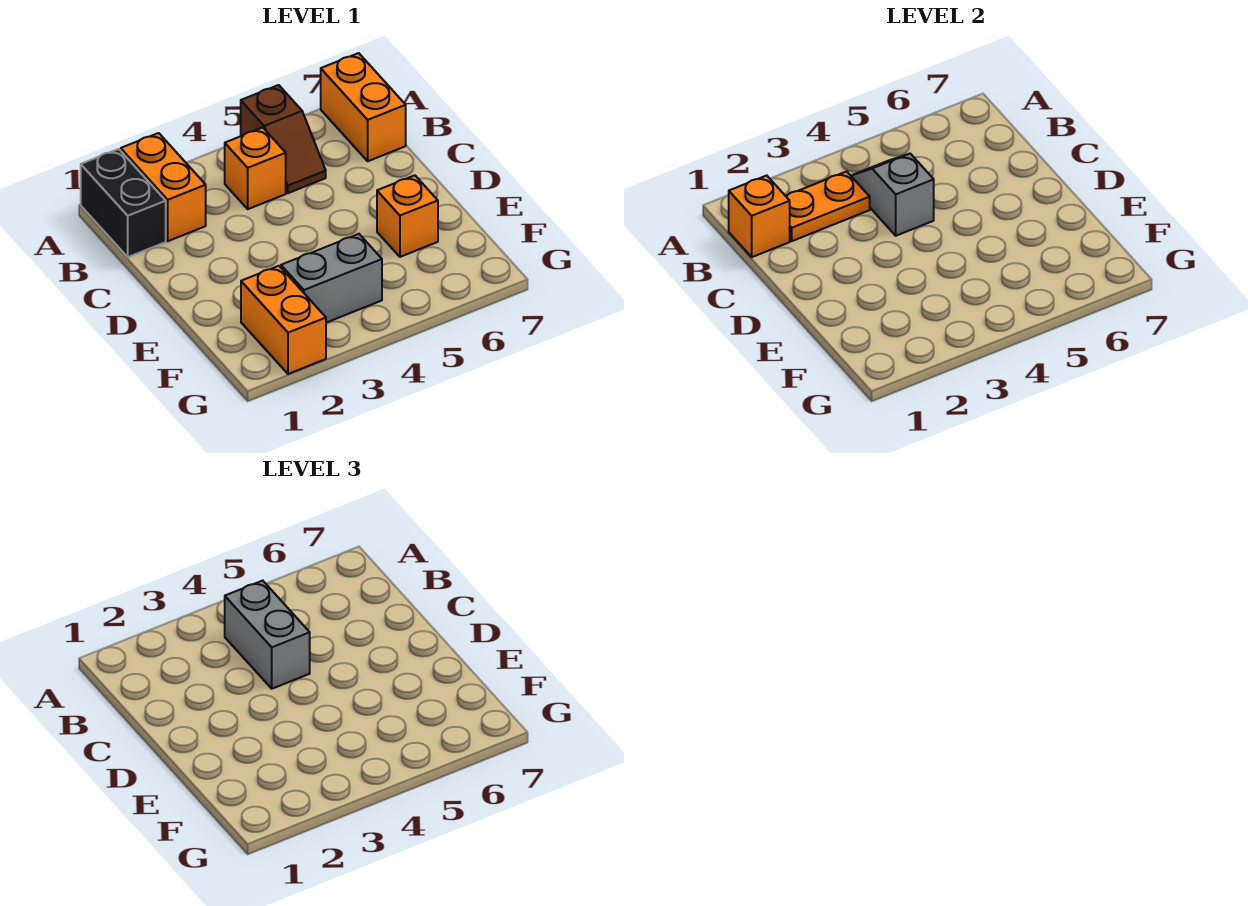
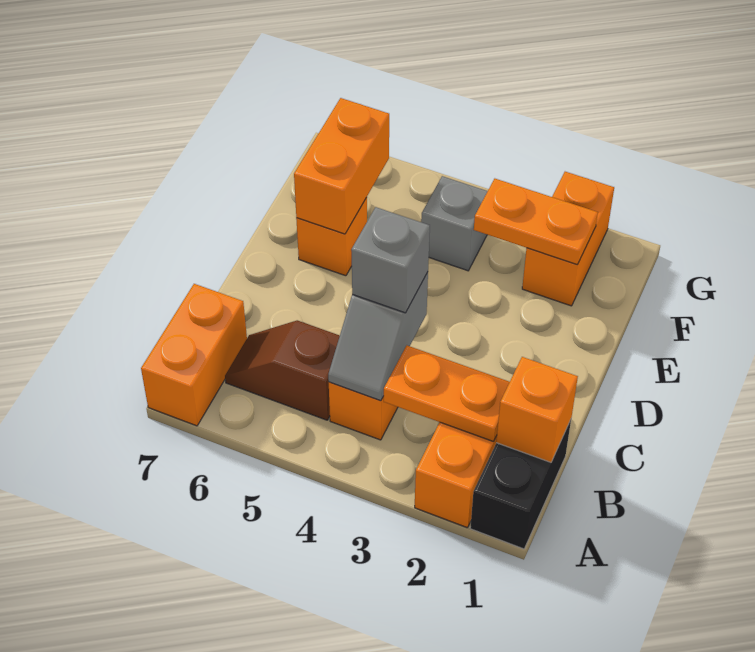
brown 1x2 slope [241,85,326,193] -> brown 1x2 slope turned to [225,320,340,420]
grey 1x2 brick [224,581,310,689] -> grey 1x1 brick [351,207,430,313]
none -> orange 1x2 brick [294,98,389,234]
none -> orange 1x2 plate [474,179,598,265]
grey 1x2 brick [281,234,382,323] -> grey 1x1 brick [421,176,488,271]

